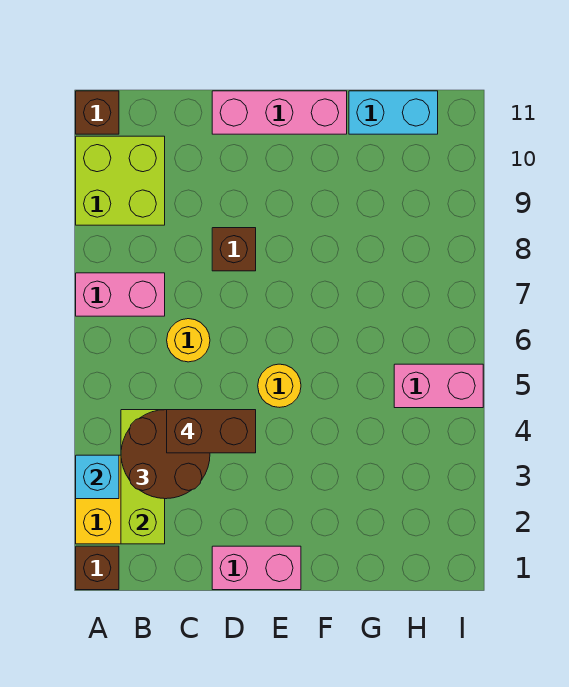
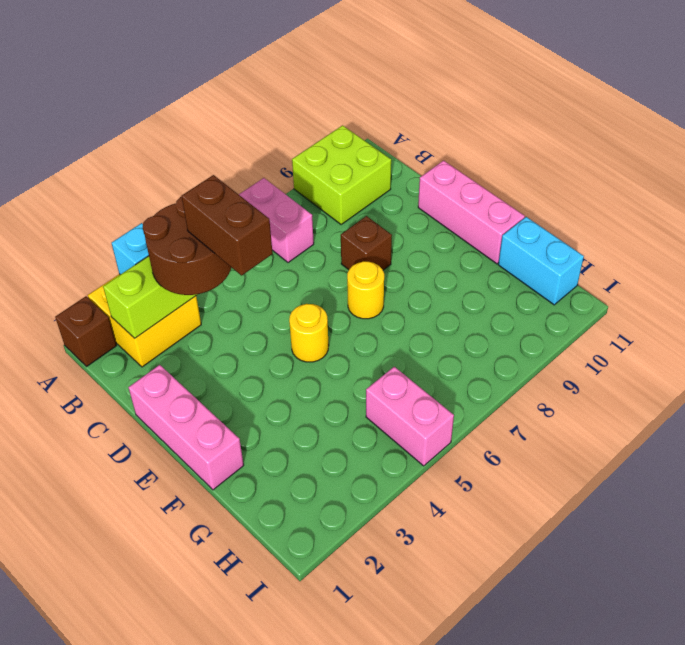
brown 1x1 brick [76,91,119,134] -> none
yellow 1x1 round brick [167,319,210,362] -> yellow 1x1 round brick moved to [347,261,384,319]
pink 1x2 brick [212,546,301,590] -> pink 1x3 brick [128,365,244,490]

